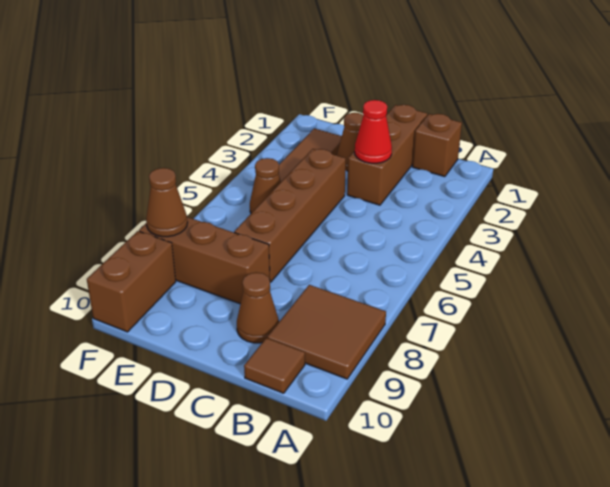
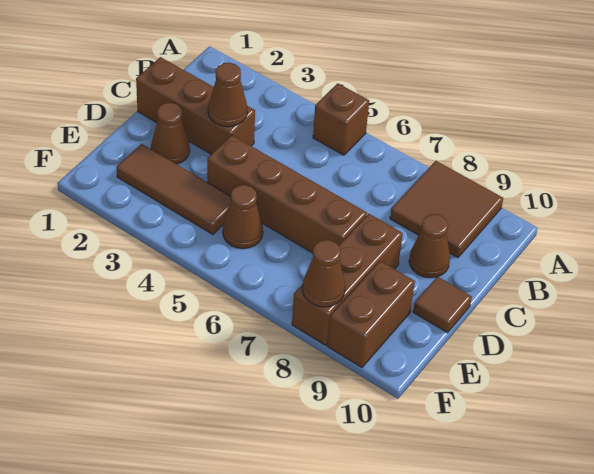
brown 1x1 brick [412,114,462,177] -> brown 1x1 brick moved to [313,83,369,155]
brown 1x1 tile [244,338,305,393] -> brown 1x1 tile moved to [413,277,472,333]
red 1x1 cone [355,100,392,163] -> brown 1x1 cone [208,63,247,127]
brown 1x2 brick [87,231,176,332] -> brown 1x2 brick turned to [328,261,415,368]

